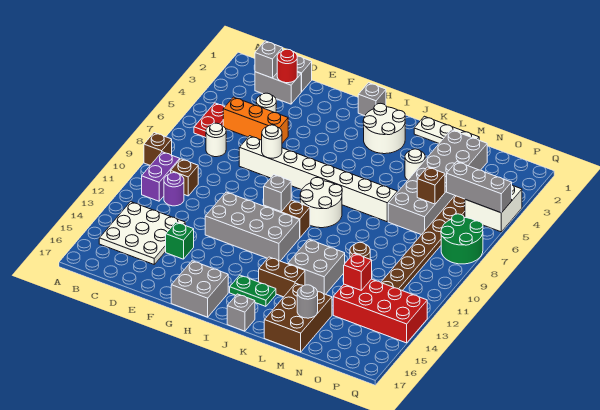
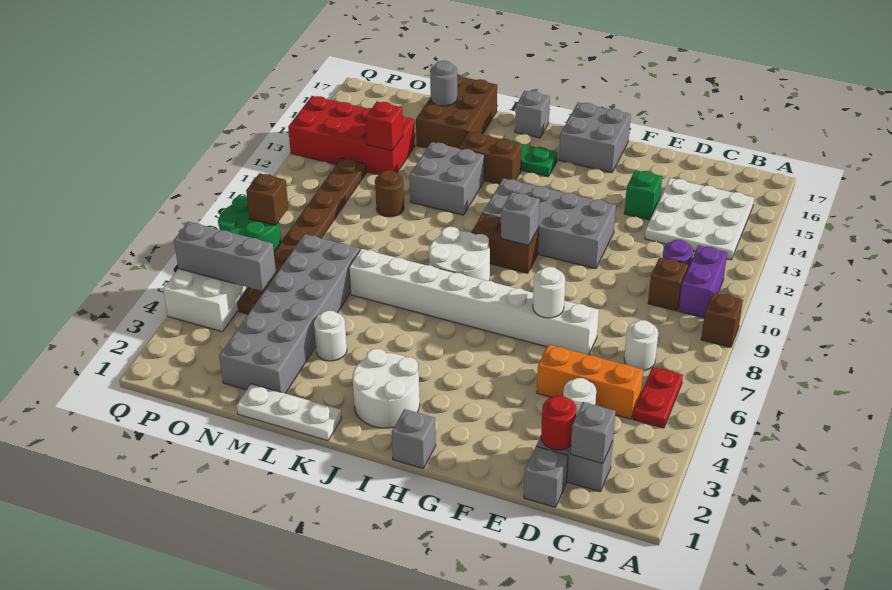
brown 1x1 brick [417,167,445,204] -> brown 1x1 brick moved to [246,173,288,225]

